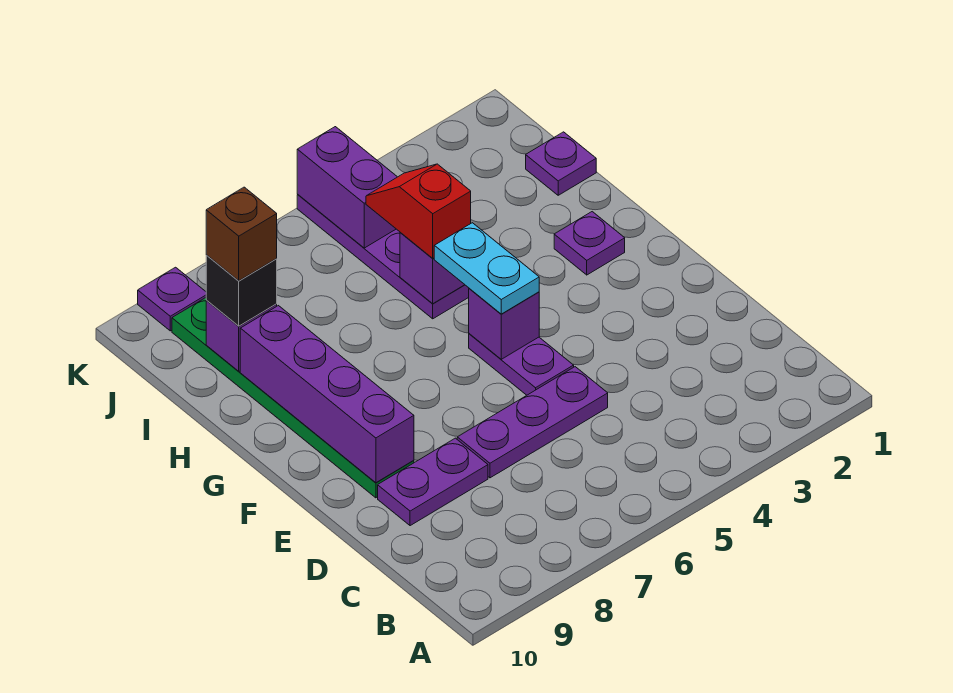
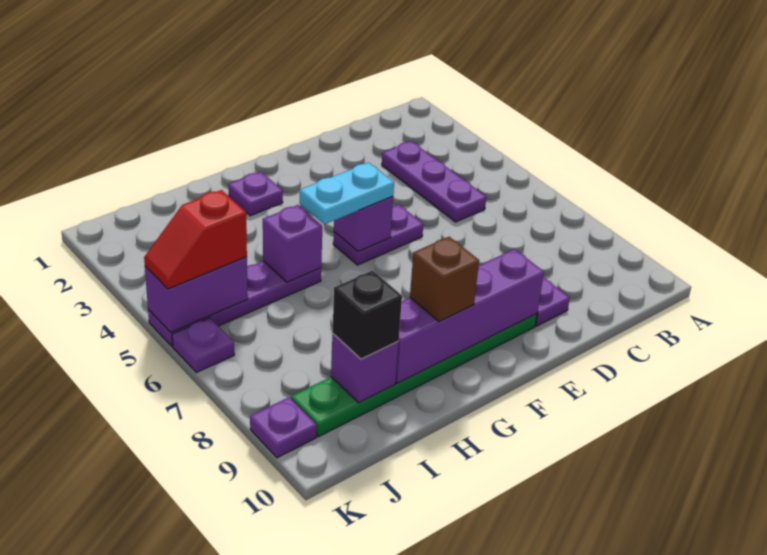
purple 1x3 plate [457,367,608,478] -> purple 1x3 plate moved to [382,141,486,222]
red 1x2 slope [366,164,471,258] -> red 1x2 slope moved to [144,190,247,289]
purple 1x1 plate [526,132,596,195] -> purple 1x1 plate moved to [172,318,234,372]
brown 1x1 brick [206,187,277,281] -> brown 1x1 brick moved to [410,237,479,322]

